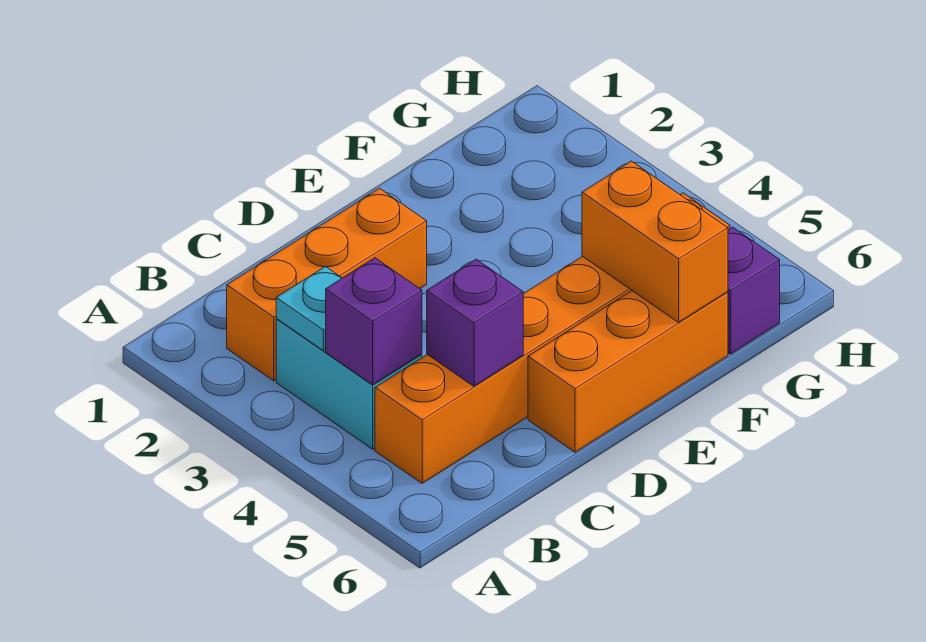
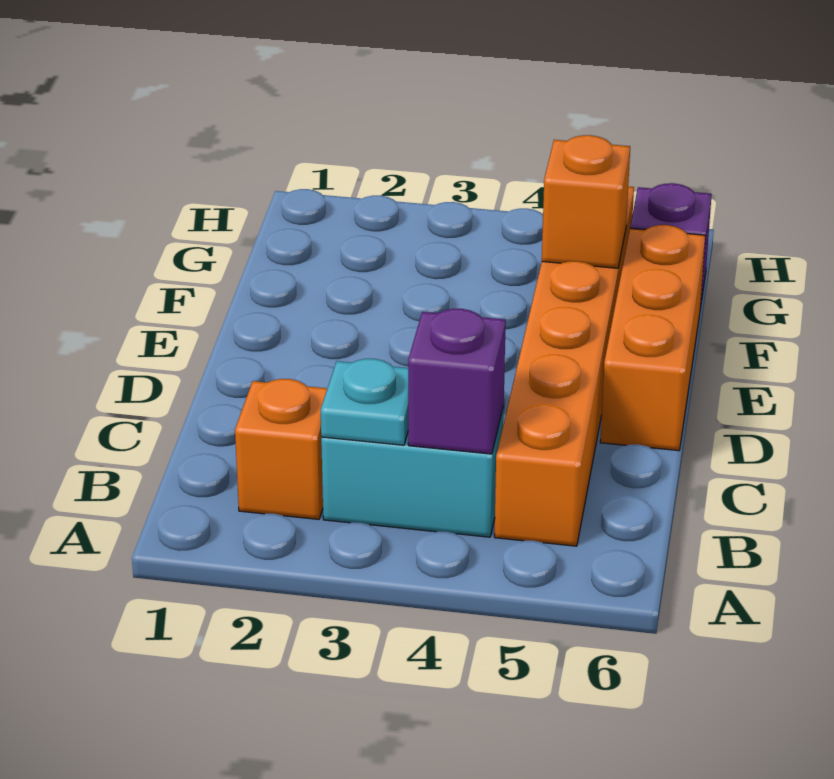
orange 1x3 brick [227,188,427,381] -> orange 1x1 brick [235,379,327,519]
purple 1x1 brick [427,259,523,386] -> none
orange 1x2 brick [582,161,728,322] -> orange 1x1 brick [542,135,630,268]

